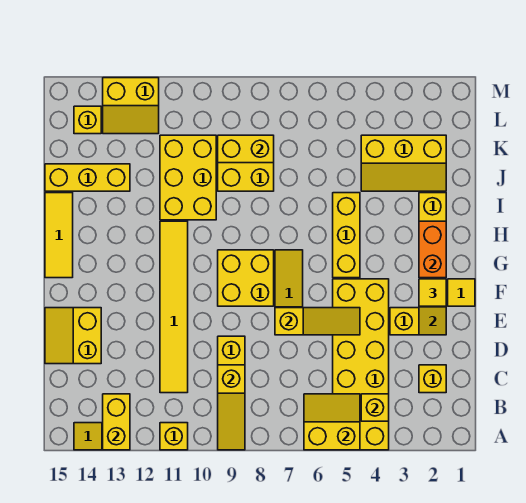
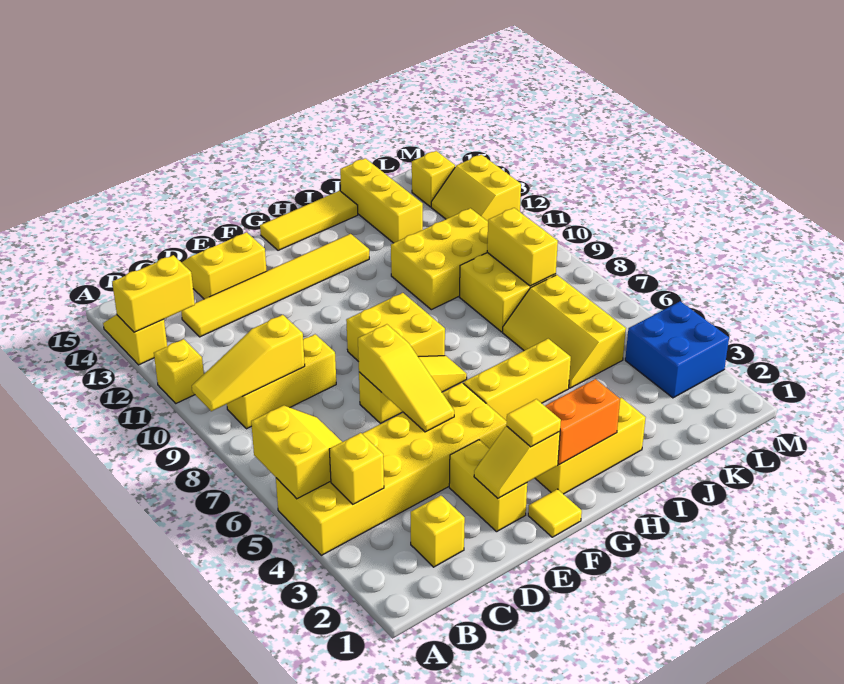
yellow 1x6 tile [160,221,188,393] -> yellow 1x6 tile moved to [181,234,369,337]
yellow 2x3 slope [361,135,446,191] -> yellow 2x3 slope moved to [503,275,626,388]
none -> blue 2x2 brick [625,301,729,398]

